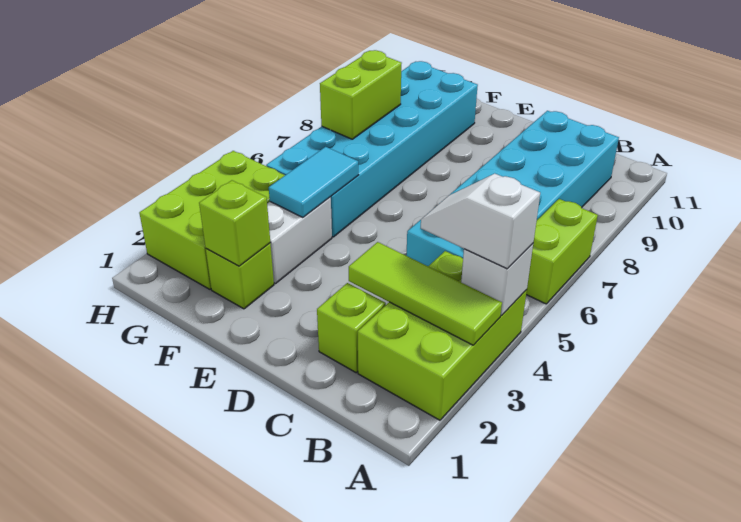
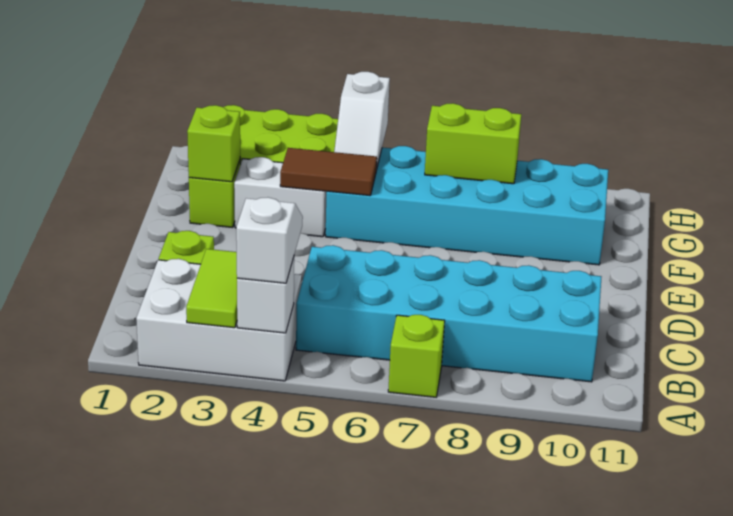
lime 2x3 brick [358,251,527,420] -> white 2x3 brick [136,259,302,381]
lime 1x3 tile [349,242,502,345] -> lime 1x2 tile [186,249,237,328]
lime 1x2 brick [526,199,598,304] -> lime 1x1 brick [388,315,445,397]
cyan 1x2 tile [269,147,359,217] -> brown 1x2 tile [280,148,377,196]
none -> white 1x2 slope [334,72,390,170]

